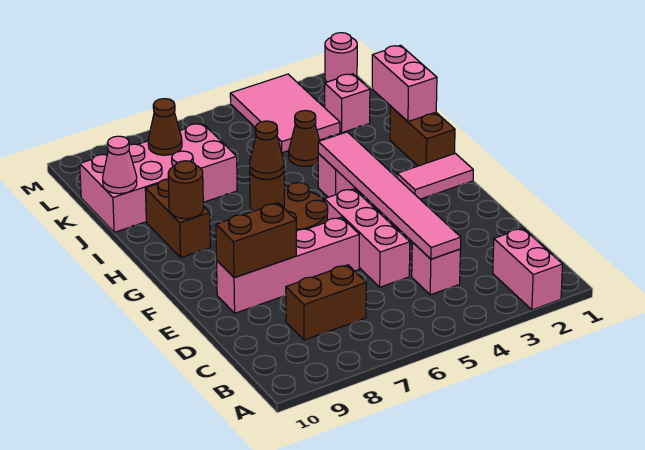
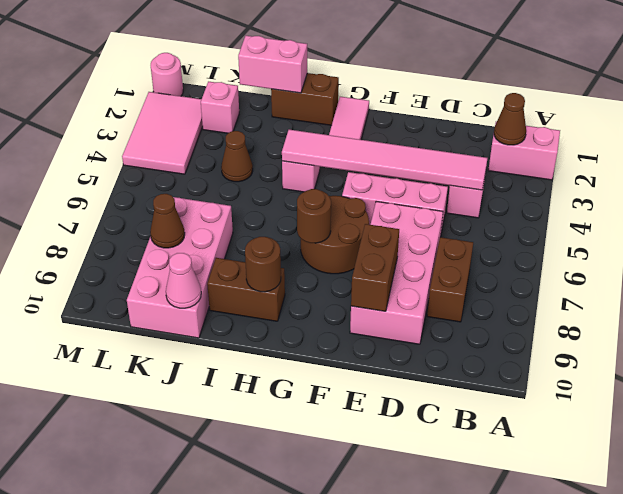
pink 1x4 brick [217,217,359,313] -> pink 2x4 brick [350,201,443,344]
brown 1x1 cone [250,121,284,179] -> brown 1x1 cone moved to [494,93,526,145]
pink 2x3 tile [230,74,340,153] -> pink 2x3 tile turned to [122,92,203,174]

